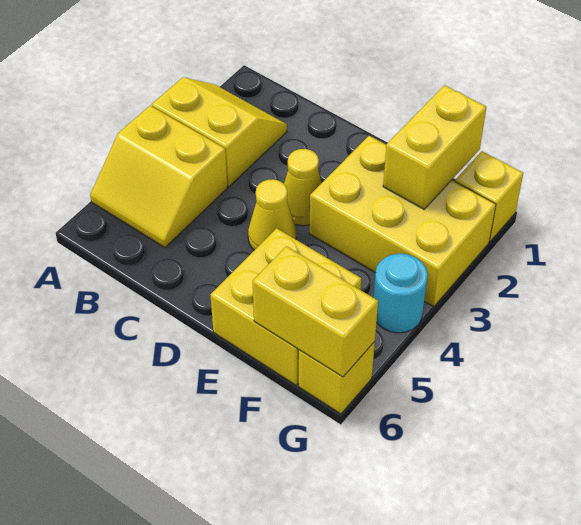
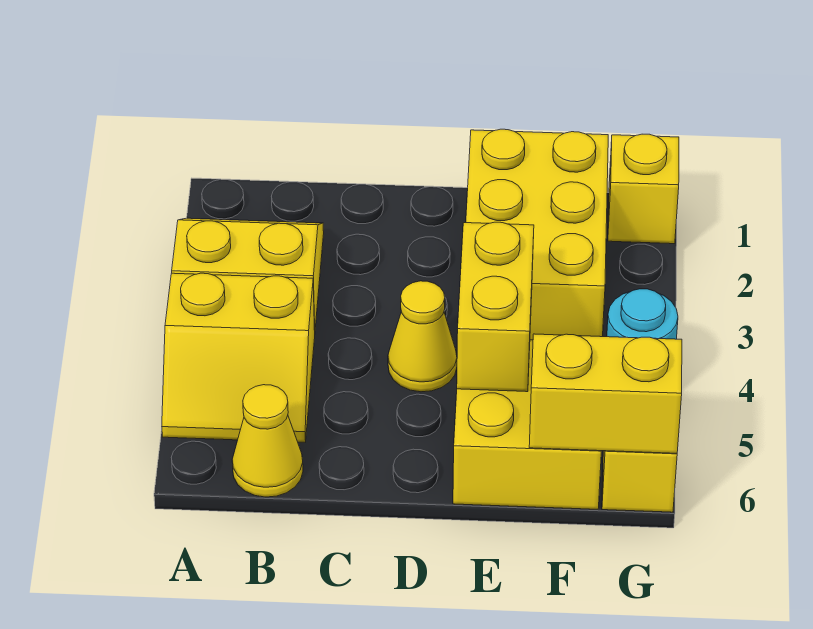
yellow 1x1 cone [284,149,322,226] -> yellow 1x1 cone moved to [232,385,303,497]
yellow 2x3 brick [309,136,496,307] -> yellow 2x3 brick turned to [466,129,608,340]
yellow 1x2 brick [383,85,486,209] -> yellow 1x2 brick moved to [457,222,534,392]

